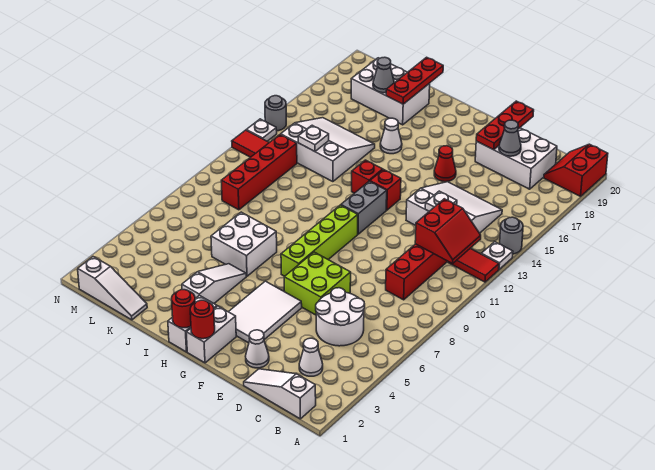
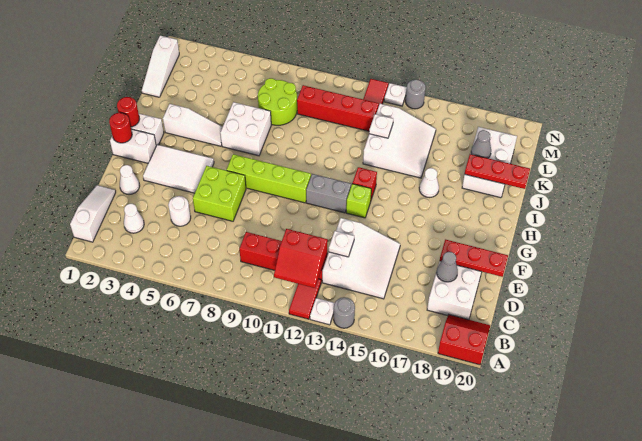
white 2x2 round brick [316,288,365,346] -> white 1x1 round brick [168,196,191,226]
red 1x1 cone [434,146,456,182] -> none
red 1x1 brick [370,170,401,210] -> lime 1x1 brick [346,184,371,218]
none -> lime 2x2 round brick [258,78,297,125]

